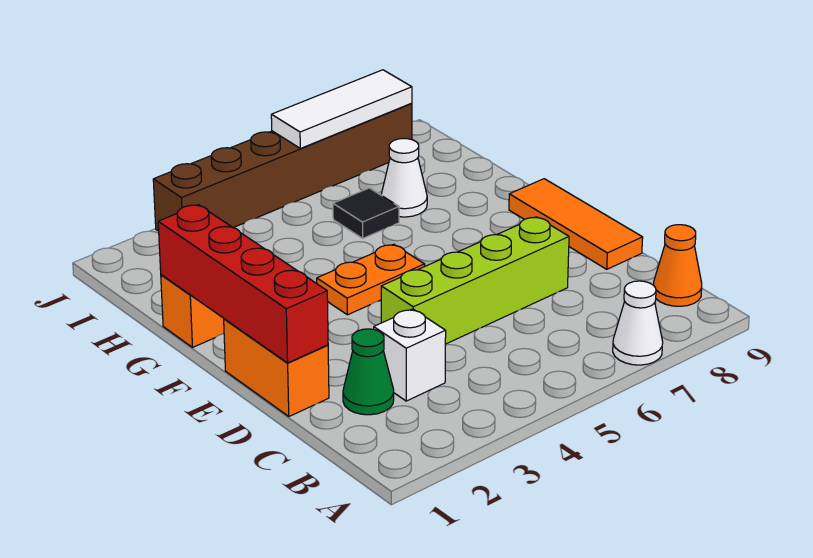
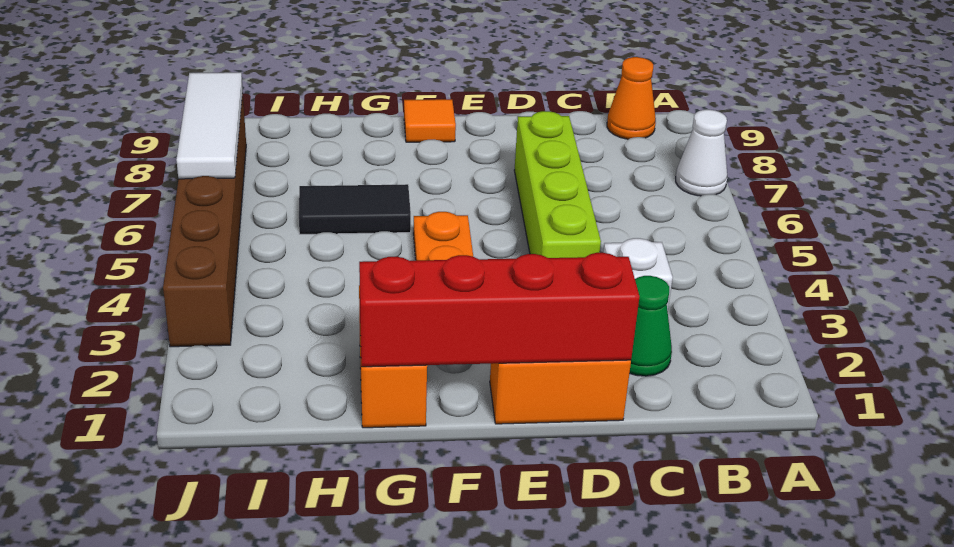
orange 1x3 tile [509,179,643,269] -> orange 1x1 tile [404,99,456,142]
black 1x1 tile [333,188,399,238] -> black 1x2 tile [299,184,411,234]
white 1x1 cone [381,138,427,217] -> none

